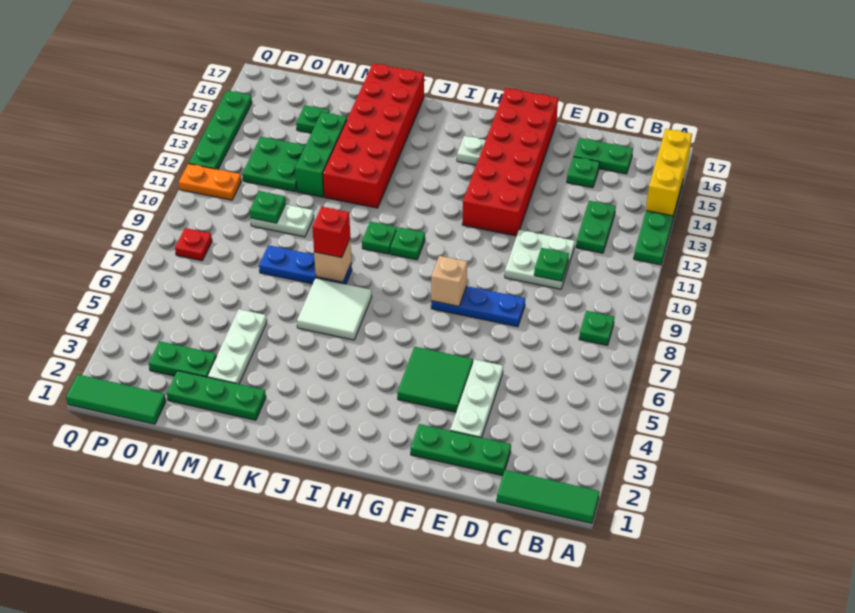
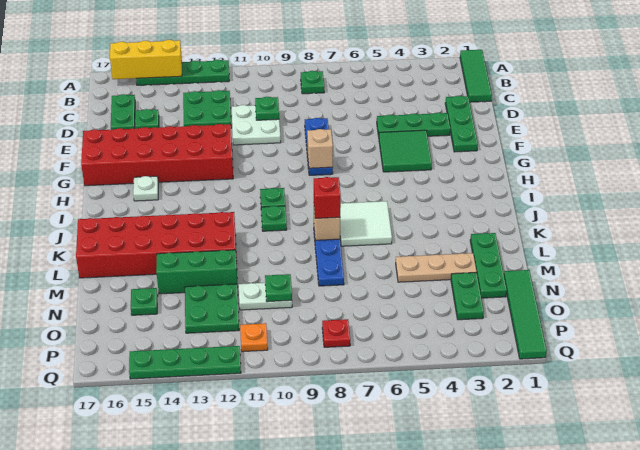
green 1x2 plate [576,201,616,253] -> green 2x2 plate [183,90,231,126]
white 1x3 plate [450,360,503,438] -> green 1x3 plate [377,113,450,136]
white 1x3 plate [208,309,267,384] -> tan 1x3 plate [396,253,477,282]
white 1x2 plate [250,205,314,237] -> white 1x2 plate turned to [239,283,292,310]
green 1x3 tile [66,375,166,424] -> green 1x4 tile [504,270,547,359]
orange 1x2 plate [179,164,241,200] -> orange 1x1 plate [240,323,268,352]

